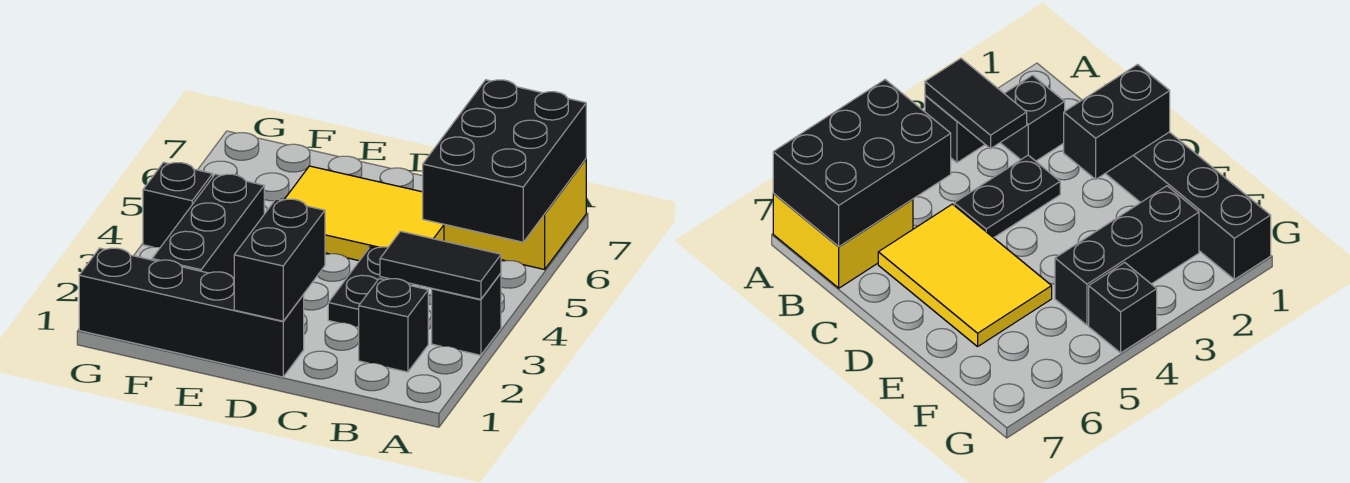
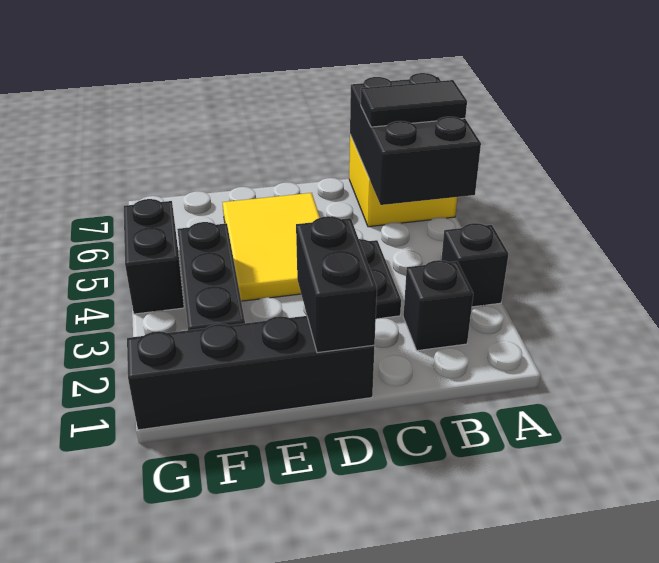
black 1x2 tile [380,231,501,299] -> black 1x2 tile moved to [361,80,467,127]
yellow 2x3 tile [284,166,444,261] -> yellow 2x3 tile turned to [223,193,320,301]
black 1x1 brick [143,162,213,247] -> black 1x2 brick [124,199,184,314]

